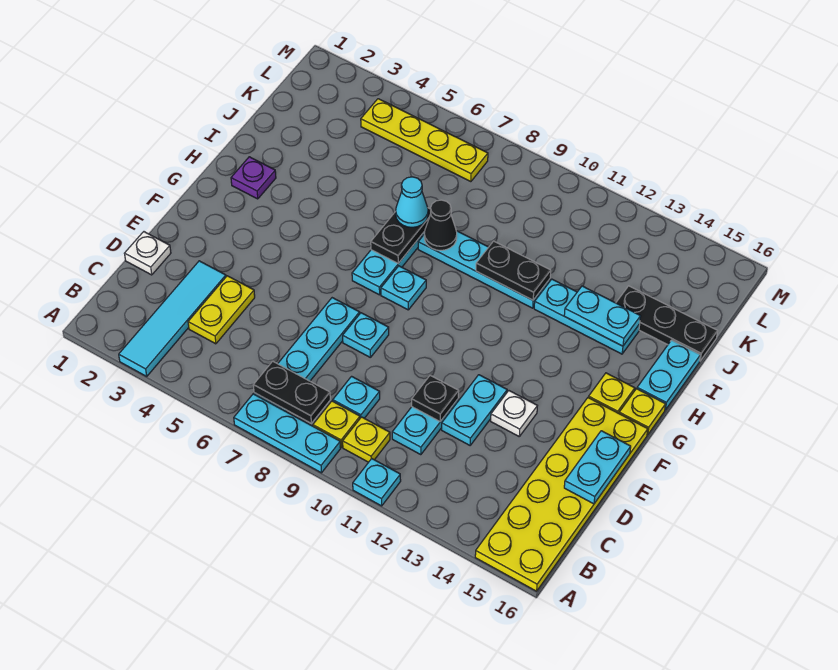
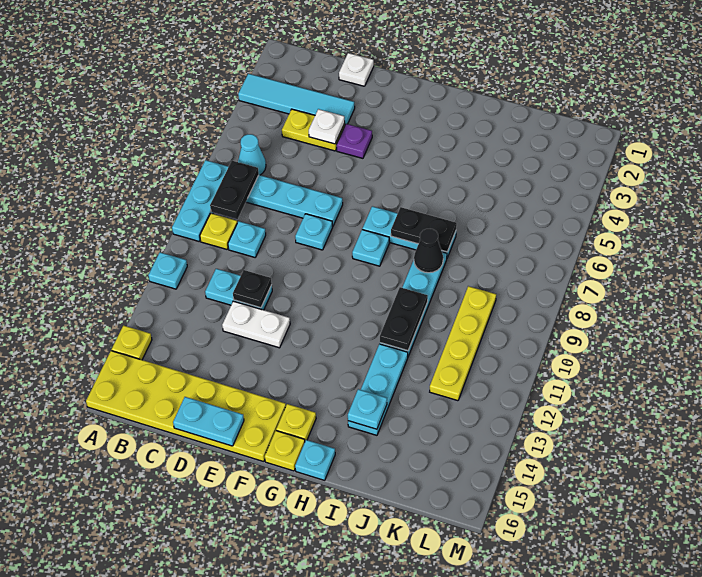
yellow 1x1 plate [343,417,390,462] -> yellow 1x1 plate moved to [112,325,152,360]
cyan 1x2 plate [442,375,507,445] -> white 1x2 plate [222,301,290,348]
white 1x1 plate [491,391,537,436] -> white 1x1 plate moved to [309,109,345,144]
purple 1x1 plate [231,157,276,199] -> purple 1x1 plate moved to [337,124,372,158]
cyan 1x2 plate [637,340,700,410] -> cyan 1x1 plate [295,440,335,480]
cyan 1x1 cone [396,177,428,227] -> cyan 1x1 cone moved to [238,134,266,175]
cyan 1x2 plate [564,286,641,346] -> cyan 1x1 plate [348,389,387,429]
black 1x3 plate [616,286,718,361] -> none
yellow 1x4 plate [361,99,488,182] -> yellow 1x4 plate moved to [430,286,496,401]

